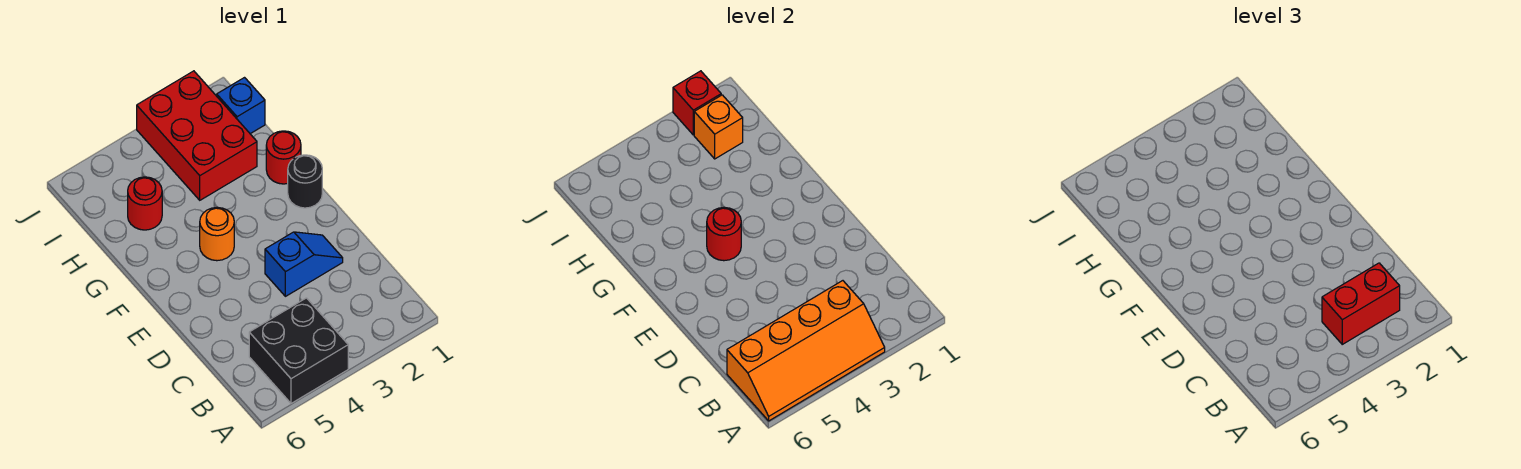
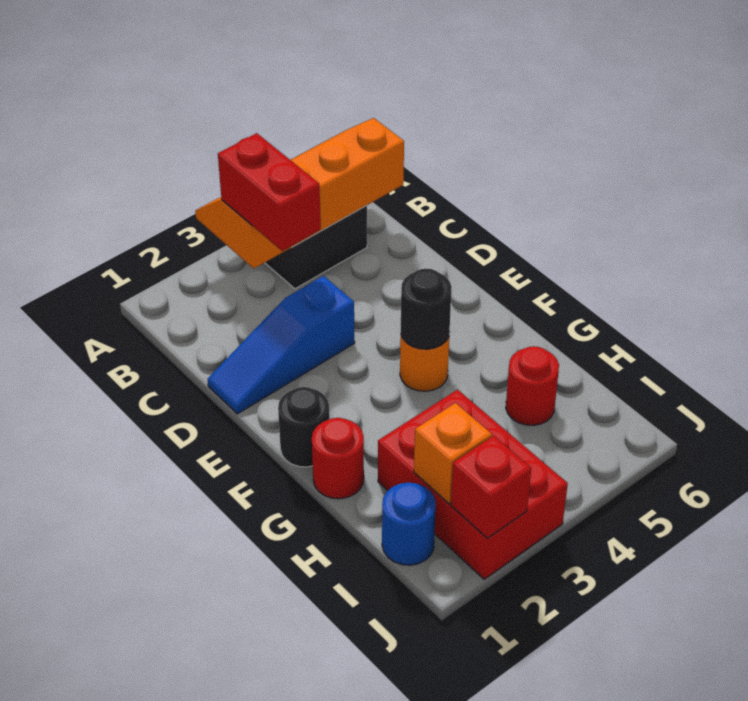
red 1x2 brick [1322,263,1400,344] -> red 1x2 brick turned to [218,133,321,251]
blue 1x2 slope [265,232,343,296] -> blue 1x3 slope [208,276,355,414]
red 1x1 round brick [707,208,741,261] -> black 1x1 round brick [401,269,452,349]
blue 1x1 brick [217,78,265,134] -> blue 1x1 round brick [382,483,436,565]

